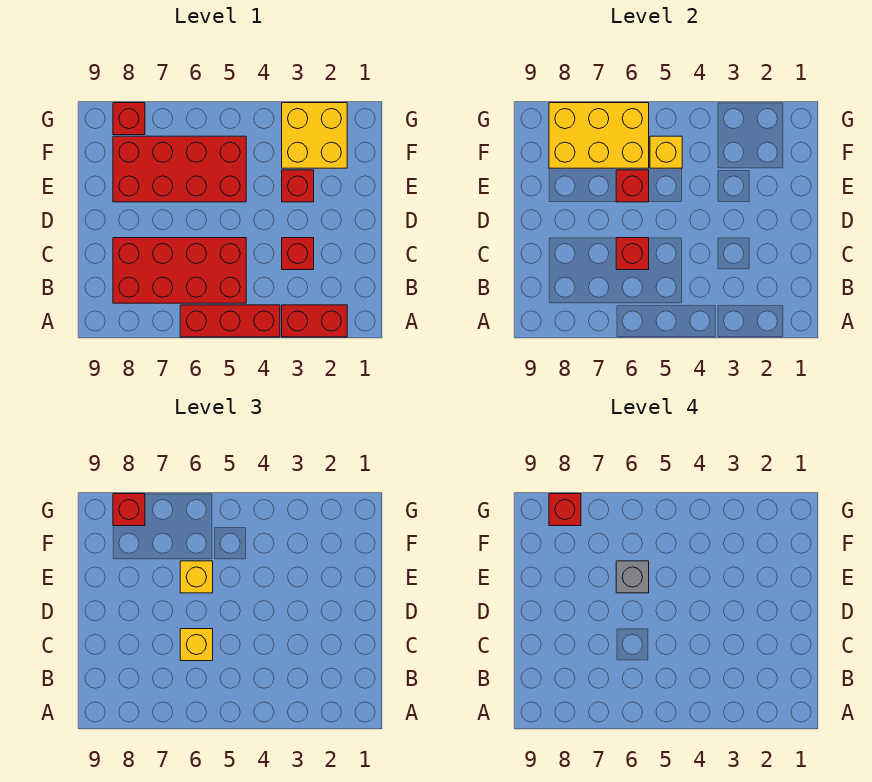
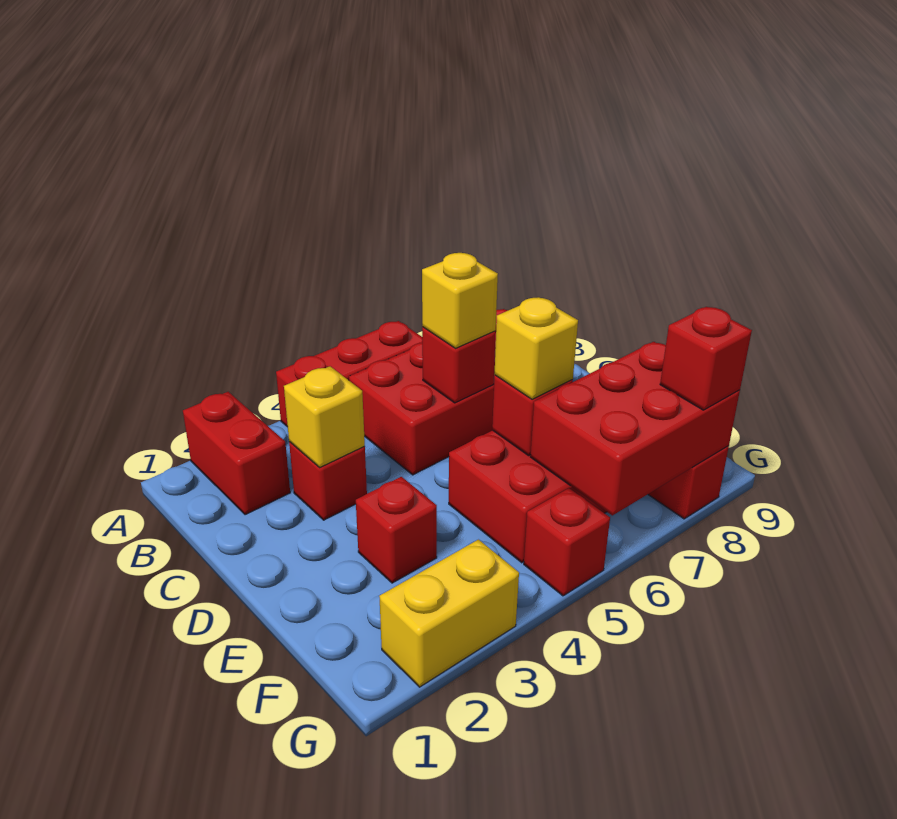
red 1x2 brick [282,305,347,337] -> red 1x2 brick turned to [183,392,290,515]
grey 1x1 brick [616,561,649,593] -> none
yellow 2x2 brick [282,103,347,168] -> yellow 1x2 brick [379,540,519,687]
yellow 1x1 brick [650,136,682,168] -> yellow 1x1 brick moved to [284,366,365,467]
yellow 2x3 brick [549,103,649,168] -> red 2x3 brick [530,342,740,515]
red 1x1 brick [549,494,581,526] -> red 1x1 brick moved to [524,488,610,596]

